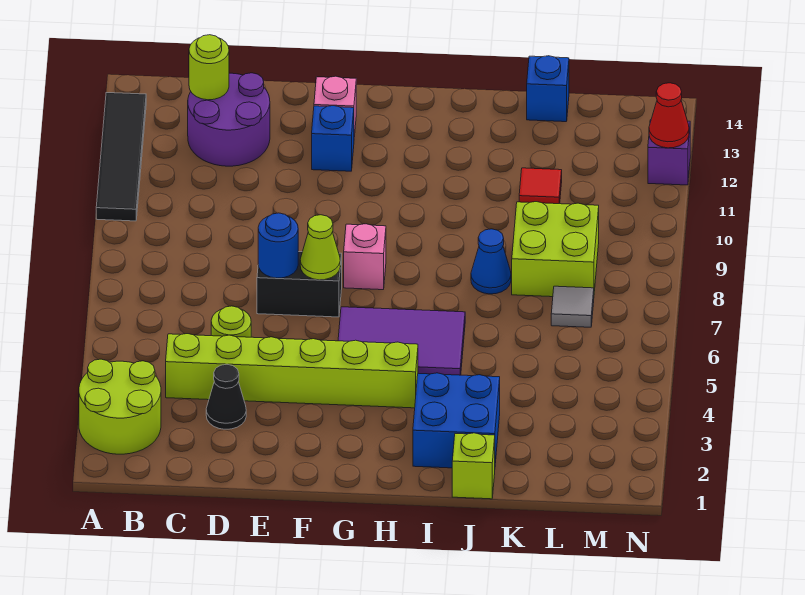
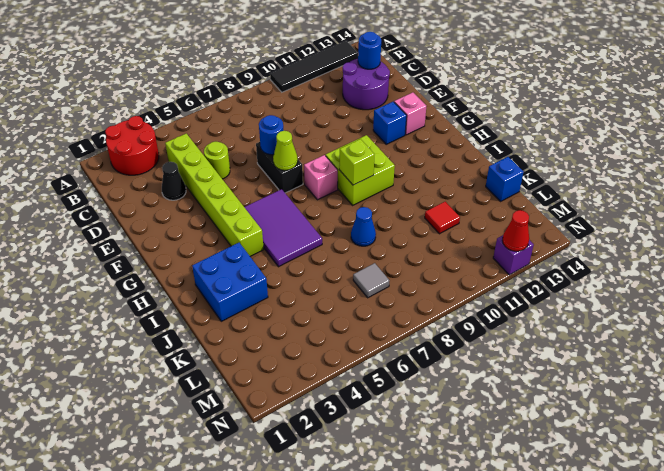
lime 2x2 round brick [79,359,161,454] -> red 2x2 round brick [105,116,159,175]
lime 1x1 round brick [189,35,229,100] -> blue 1x1 round brick [358,32,381,69]
lime 1x1 brick [452,433,495,499] -> lime 1x1 brick moved to [339,139,375,185]
lime 2x2 brick [512,202,599,297] -> lime 2x2 brick moved to [326,135,395,205]

